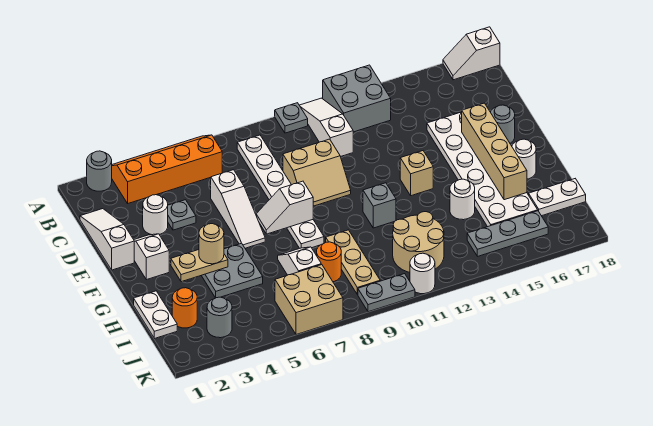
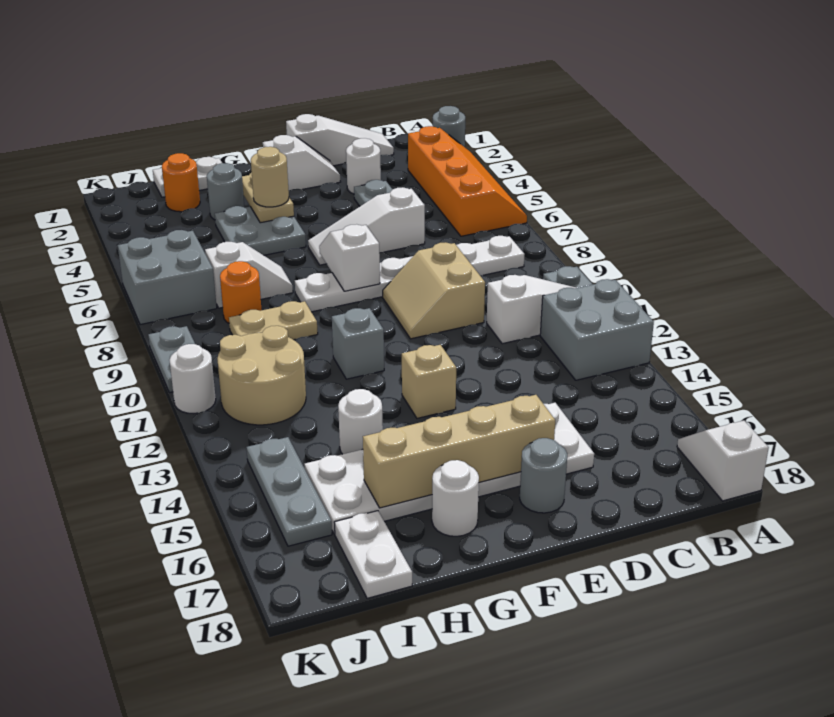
tan 1x3 plate [326,230,380,295] -> tan 1x2 plate [229,301,318,340]
grey 1x1 round brick [207,297,232,338] -> grey 1x1 round brick moved to [207,163,244,220]
tan 2x2 brick [275,265,343,335] -> grey 2x2 brick [118,230,217,325]

